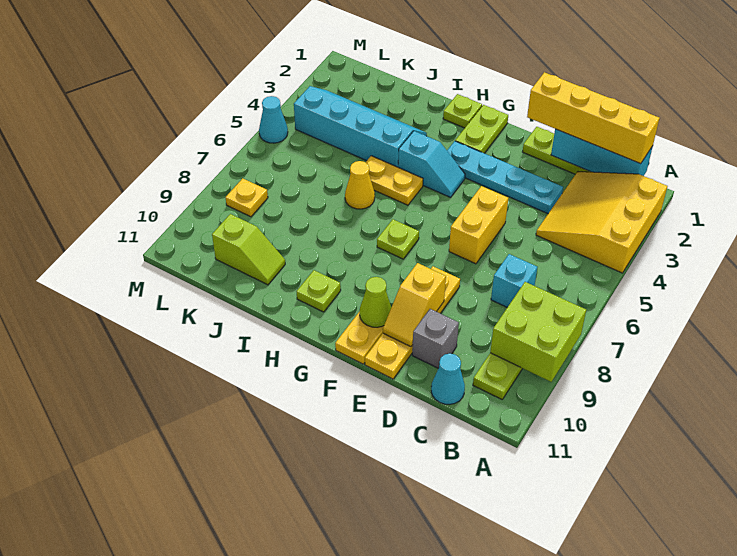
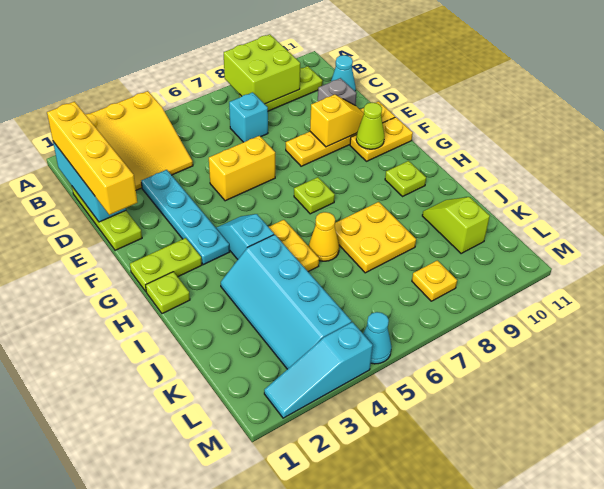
none -> yellow 2x2 plate [335,202,416,273]
none -> cyan 1x3 slope [264,322,373,418]

